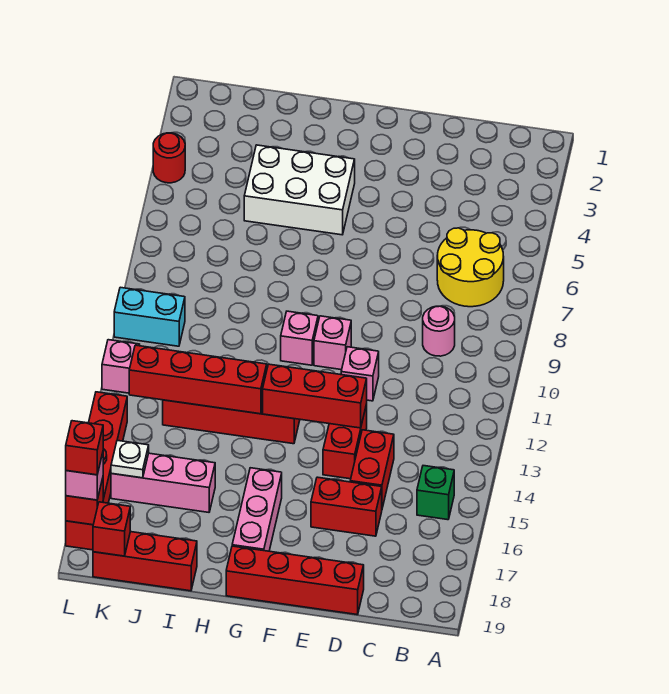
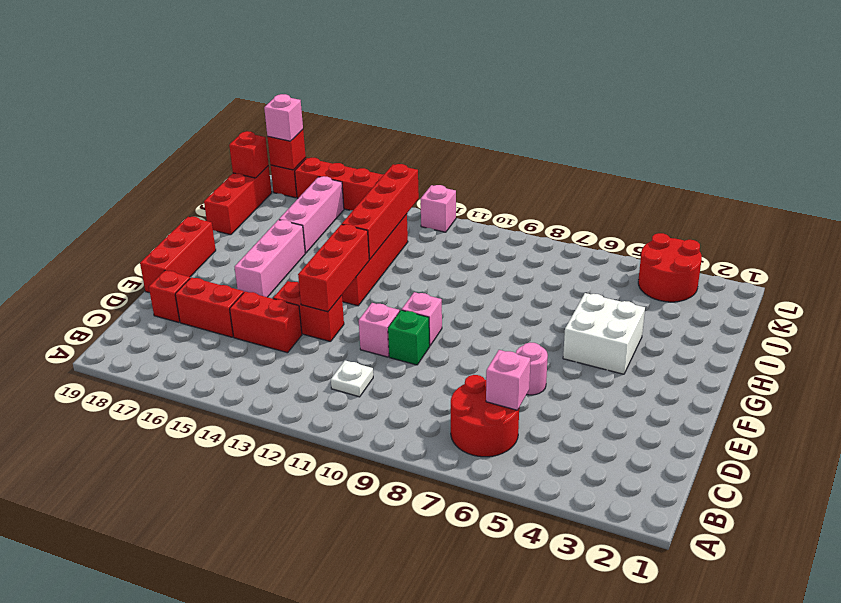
yellow 2x2 round brick [437,228,504,307] -> red 2x2 round brick [451,375,519,457]
green 1x1 brick [417,466,454,520] -> green 1x1 brick moved to [388,310,430,365]
pink 1x1 round brick [423,306,455,356] -> pink 1x1 round brick moved to [516,343,548,395]
red 1x2 brick [311,477,382,536] -> red 1x2 brick turned to [175,277,244,337]
red 1x4 brick [226,546,364,615] -> red 1x3 brick [140,217,216,293]
white 2x3 brick [244,145,355,235] -> white 2x2 brick [563,293,645,374]
pink 1x1 brick [281,311,318,365] -> pink 1x1 brick moved to [486,350,530,410]
pink 1x3 brick [232,468,282,551] -> pink 1x3 brick turned to [235,220,305,297]
cyan 1x2 brick [114,287,185,346] -> none
white 1x1 plate [111,440,149,478] -> white 1x1 plate moved to [331,360,373,397]
red 1x1 round brick [153,133,185,183] -> red 2x2 round brick [638,233,702,302]
red 1x1 brick [66,421,103,475] -> red 1x1 brick moved to [149,271,190,322]

